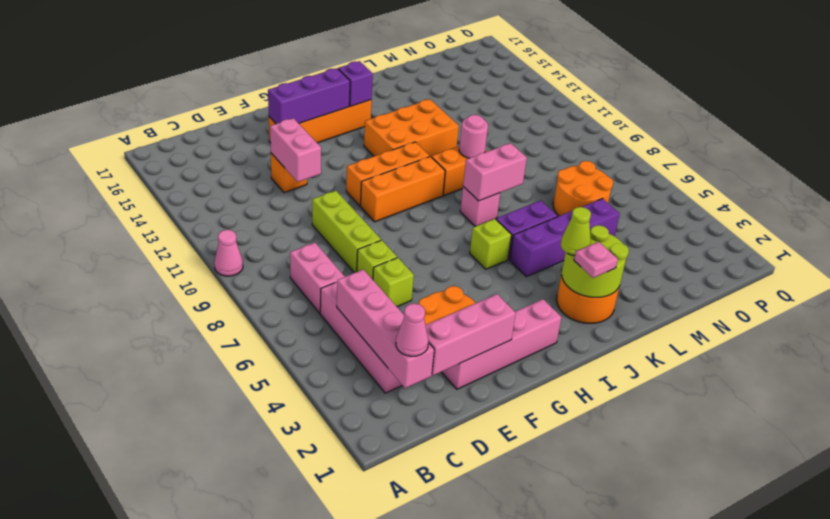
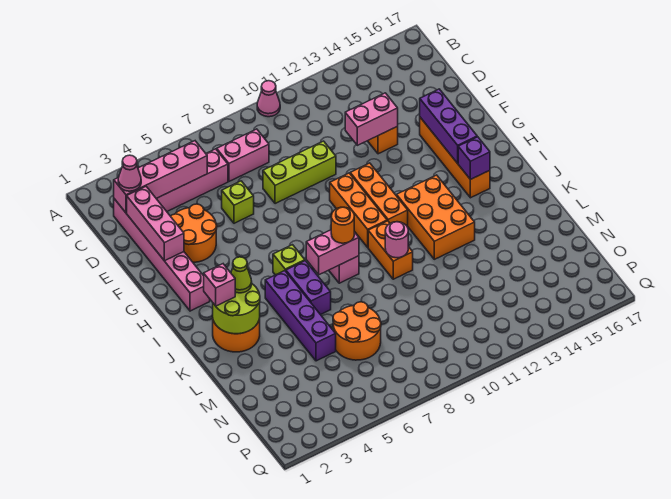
pink 1x4 brick [442,299,562,389] -> pink 1x6 brick [114,199,210,311]
lime 1x1 brick [357,240,397,279] -> none
pink 1x1 plate [574,242,618,278] -> pink 1x1 brick [203,264,235,306]
pink 1x2 brick [463,143,527,201] -> pink 1x2 brick turned to [306,230,359,275]
none -> orange 1x1 round brick [331,207,354,243]

